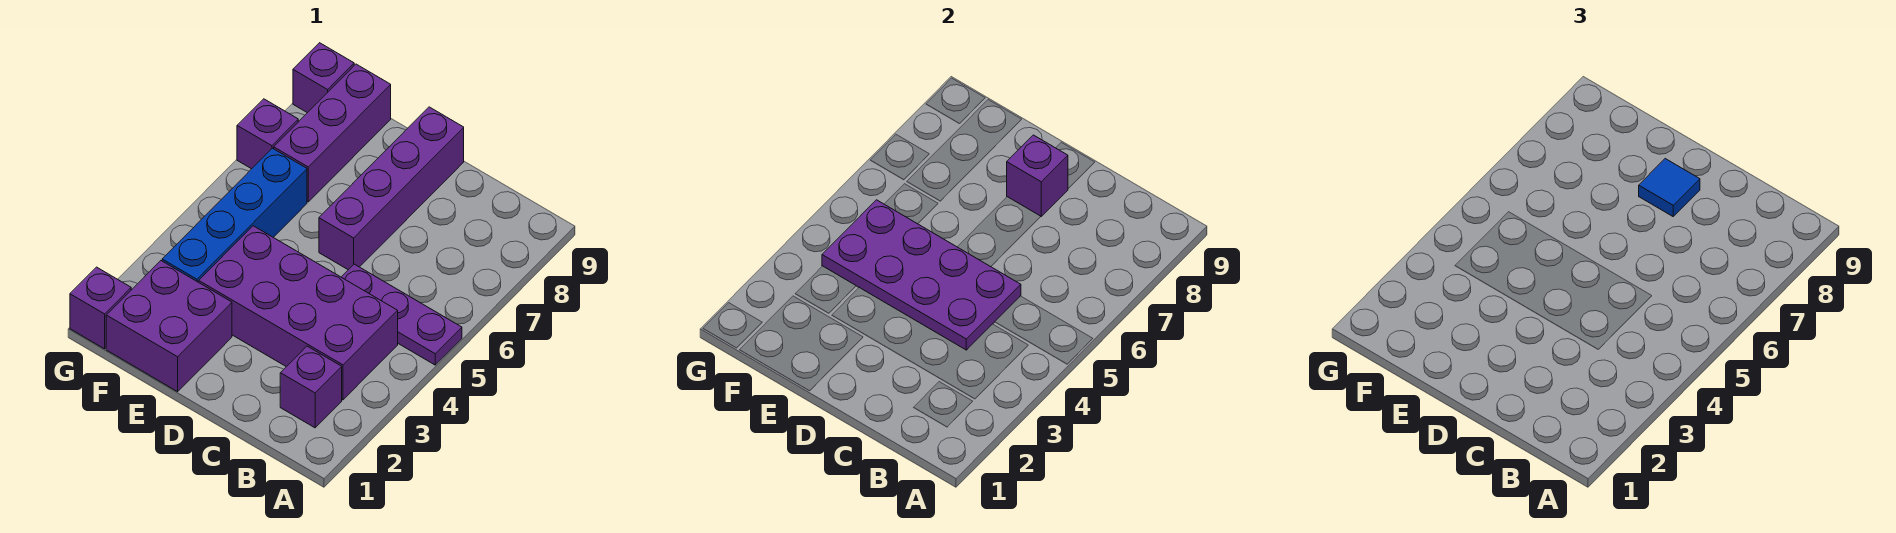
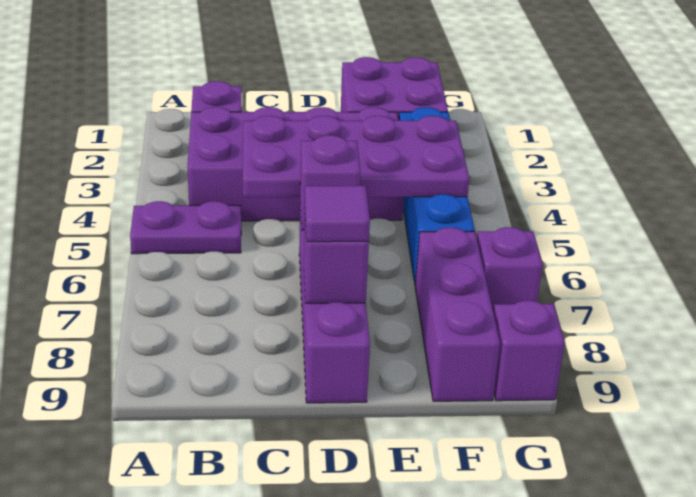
purple 1x3 plate [342,264,462,365] -> purple 1x2 plate [130,201,241,254]
blue 1x1 tile [1639,159,1700,216] -> purple 1x1 tile [305,186,370,242]
purple 1x1 brick [70,267,131,349] -> purple 1x1 brick moved to [300,135,361,230]

